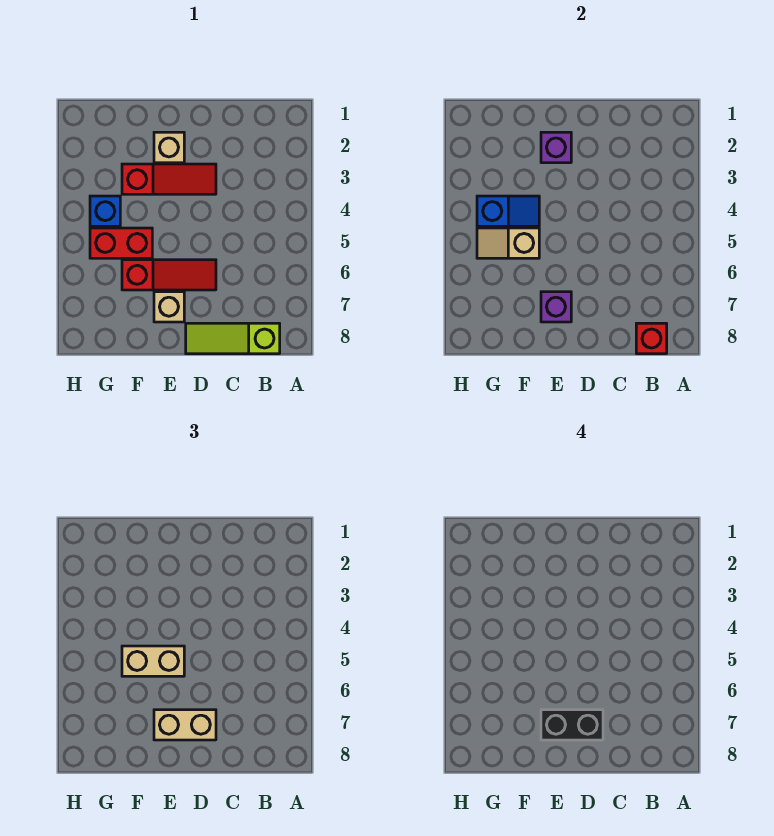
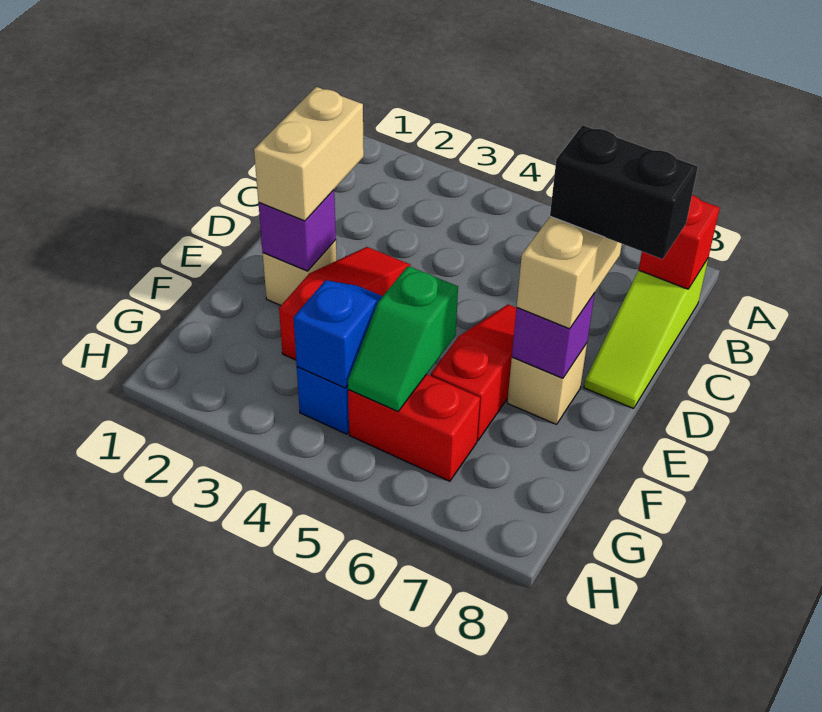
black 1x2 brick [541,710,603,740] -> black 1x2 brick turned to [550,125,698,259]
tan 1x2 brick [122,646,184,676] -> tan 1x2 brick moved to [254,87,364,221]
red 1x2 brick [90,228,152,258] -> red 1x2 brick turned to [348,374,480,481]
tan 1x2 slope [477,228,539,258] -> green 1x2 slope [348,266,458,411]

